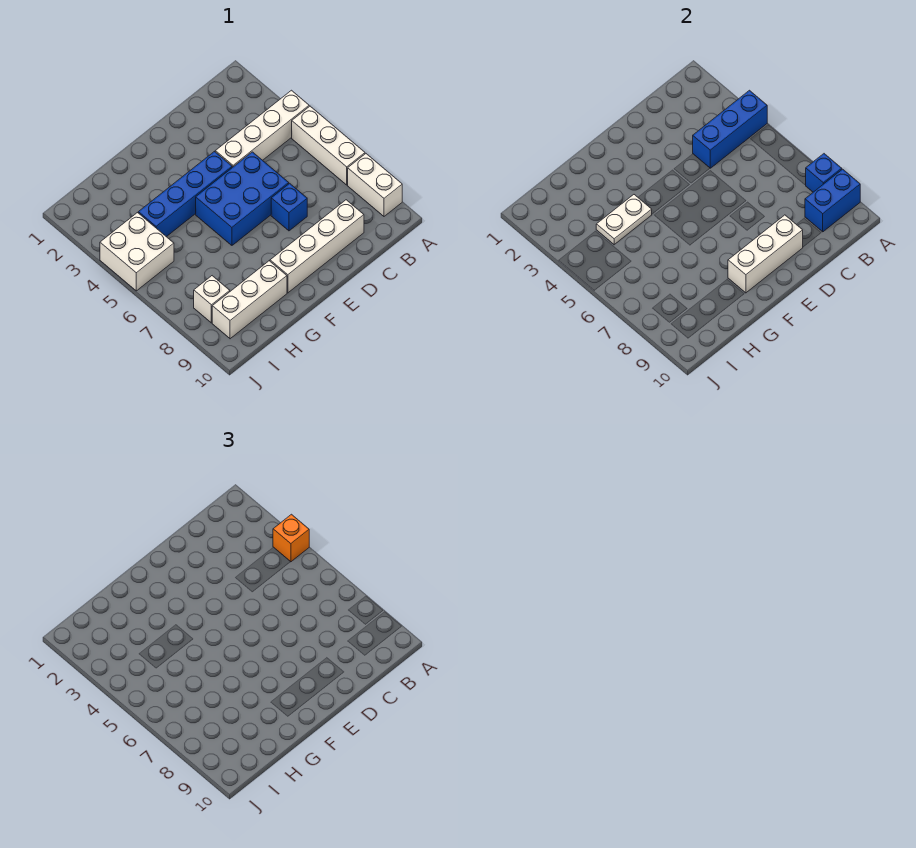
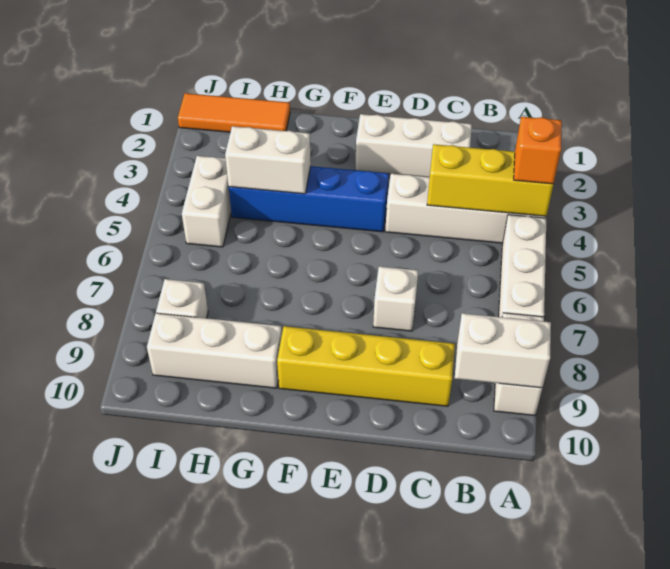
blue 1x3 brick [693,90,767,168] -> yellow 1x3 brick [427,144,553,216]
blue 1x1 brick [806,154,842,192] -> none
blue 1x2 brick [805,169,860,232] -> white 1x2 brick [455,313,551,388]
white 1x4 brick [270,200,364,293] -> yellow 1x4 brick [277,326,455,406]
blue 2x3 brick [196,152,289,245] -> none
blue 1x1 brick [271,183,307,231] -> white 1x1 brick [373,266,418,331]
white 1x3 brick [728,215,803,293] -> white 1x3 brick moved to [355,114,472,177]
white 1x2 plate [596,195,652,245] -> white 1x2 brick [225,126,311,194]
none -> orange 1x3 tile [178,93,290,132]
white 2x2 brick [100,213,174,291] -> white 1x2 brick [182,156,231,247]

